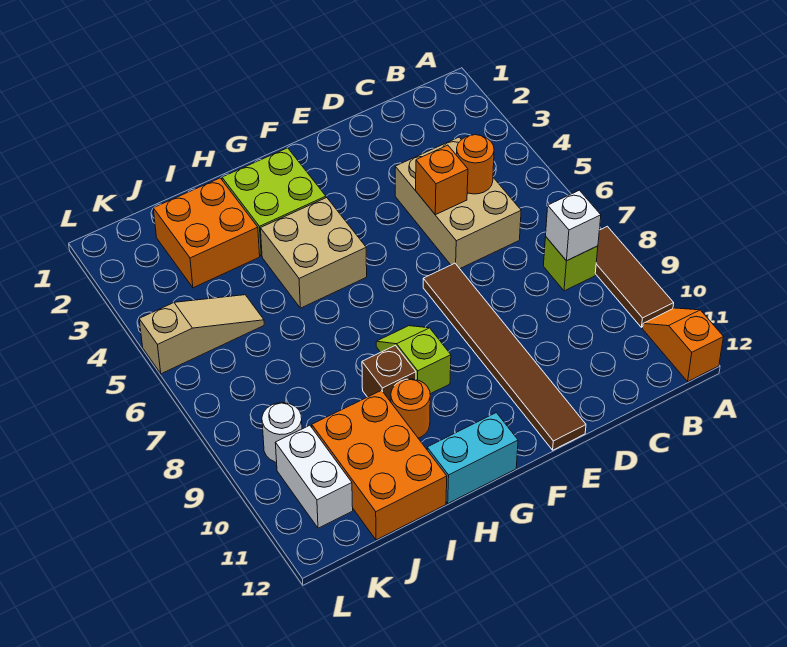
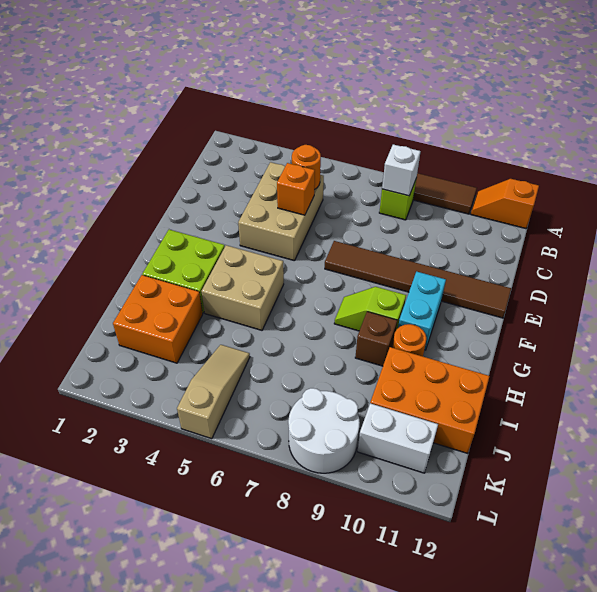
tan 2x3 brick [395,137,521,268] -> tan 2x3 brick turned to [238,162,324,261]
cyan 1x2 brick [427,413,518,503] -> cyan 1x2 brick moved to [398,272,446,350]
white 1x1 round brick [262,403,302,463] -> white 2x2 round brick [288,388,360,473]

